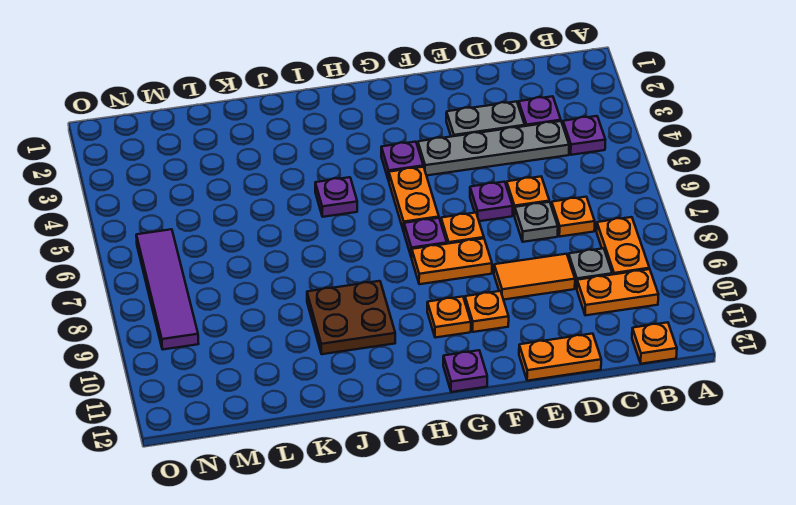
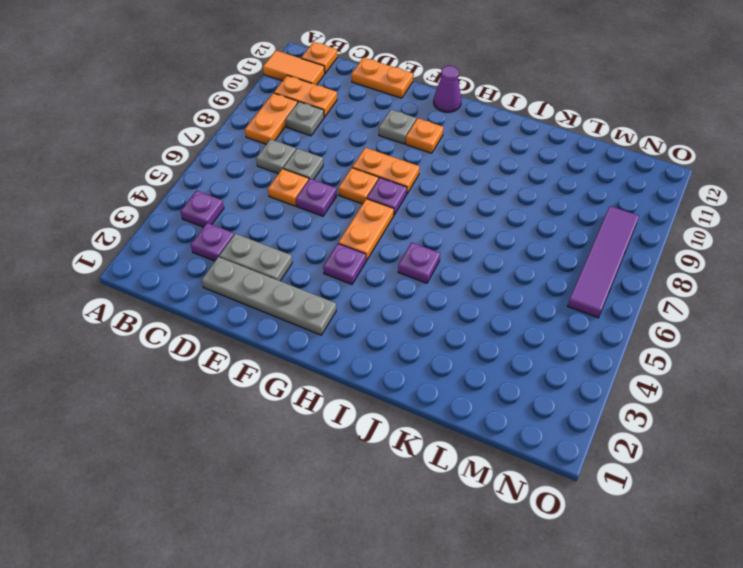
grey 1x4 plate [418,121,569,176] -> grey 1x4 plate moved to [202,257,336,335]
orange 1x1 plate [552,197,595,236] -> grey 1x1 plate [256,139,296,174]
orange 1x2 tile [494,254,575,300] -> orange 1x2 tile moved to [263,51,325,85]
orange 1x1 plate [465,291,509,332] -> grey 1x1 plate [379,110,416,144]
purple 1x1 plate [443,350,487,392] -> purple 1x1 cone [434,66,461,112]
brown 2x2 plate [307,281,395,354] -> none

